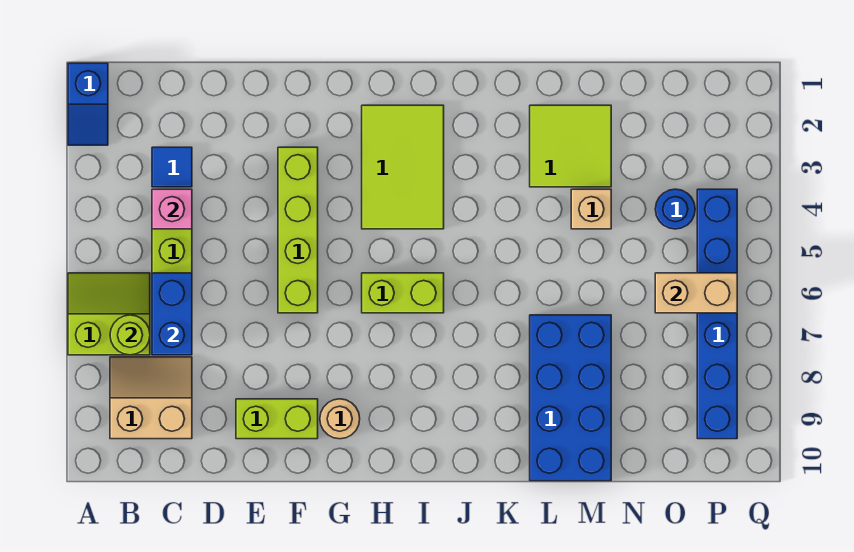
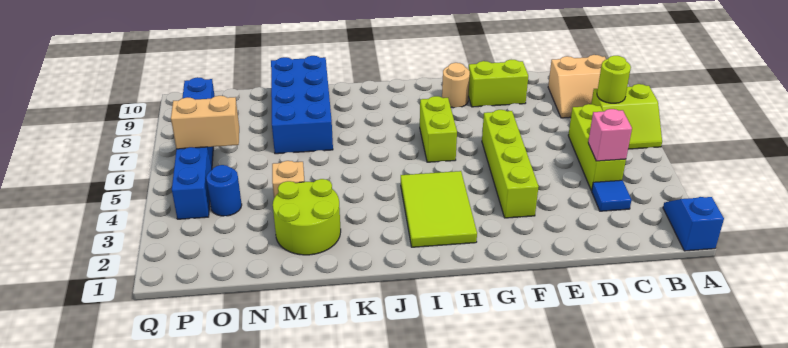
blue 1x2 brick [152,273,192,355] -> none
lime 1x2 brick [362,273,444,313] -> lime 1x2 brick turned to [420,96,457,162]
lime 2x2 tile [530,105,611,187] -> lime 2x2 round brick [273,179,341,255]

